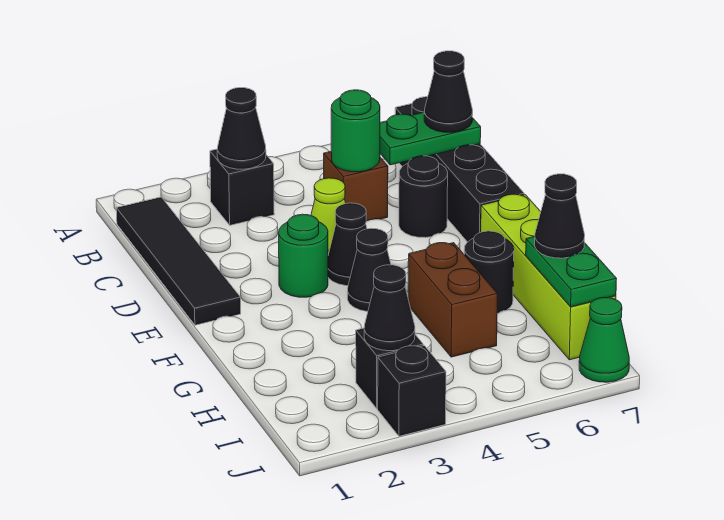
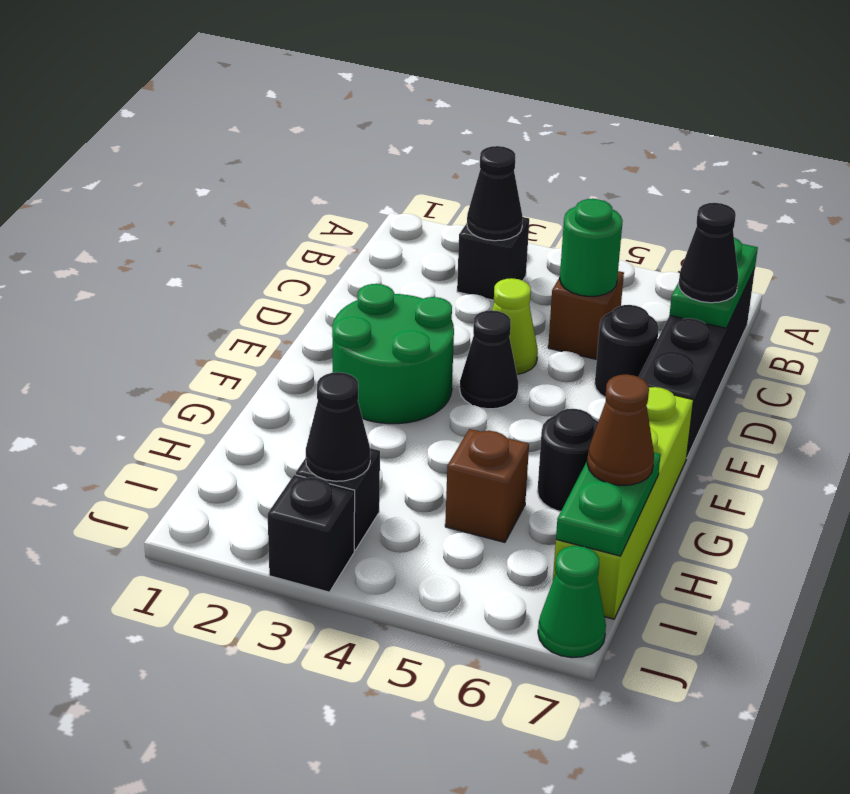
black 1x4 tile [116,197,241,325] -> none
green 1x2 plate [380,112,481,165] -> green 1x2 plate turned to [669,238,758,328]
green 1x1 round brick [279,214,328,297] -> green 2x2 round brick [332,284,454,424]
black 1x1 cone [348,228,391,312] -> none
brown 1x2 brick [408,243,497,357] -> brown 1x1 brick [445,429,529,542]
black 1x1 cone [535,174,585,258] -> brown 1x1 cone [587,374,654,485]

